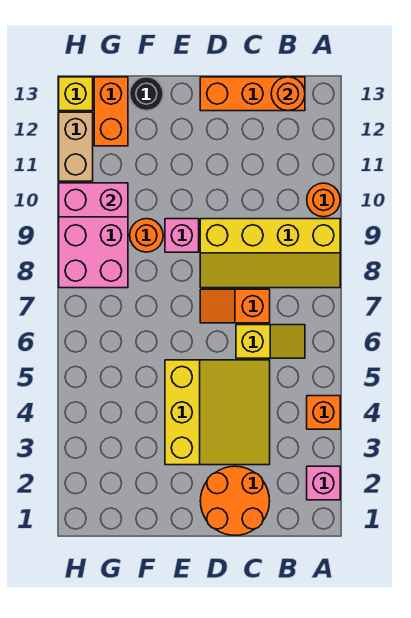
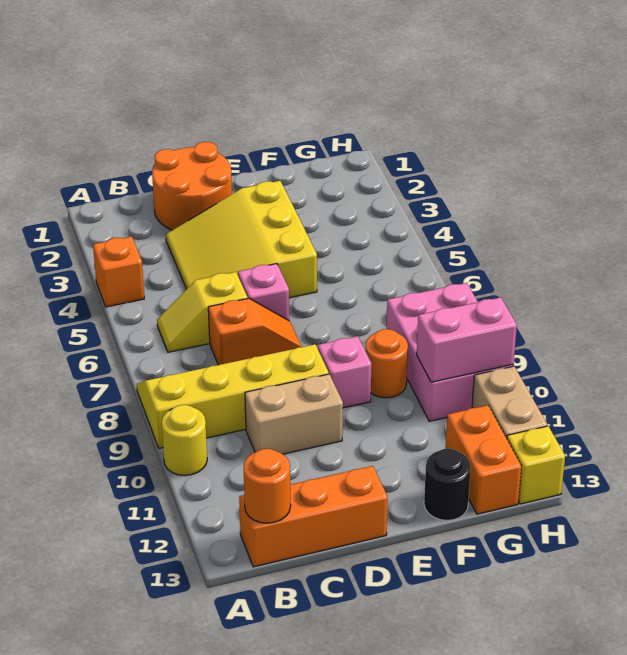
pink 1x1 brick [307,466,340,500] -> pink 1x1 brick moved to [238,264,289,320]
orange 1x1 round brick [307,183,340,217] -> yellow 1x1 round brick [162,405,207,475]
none -> tan 1x2 brick [245,374,343,454]

